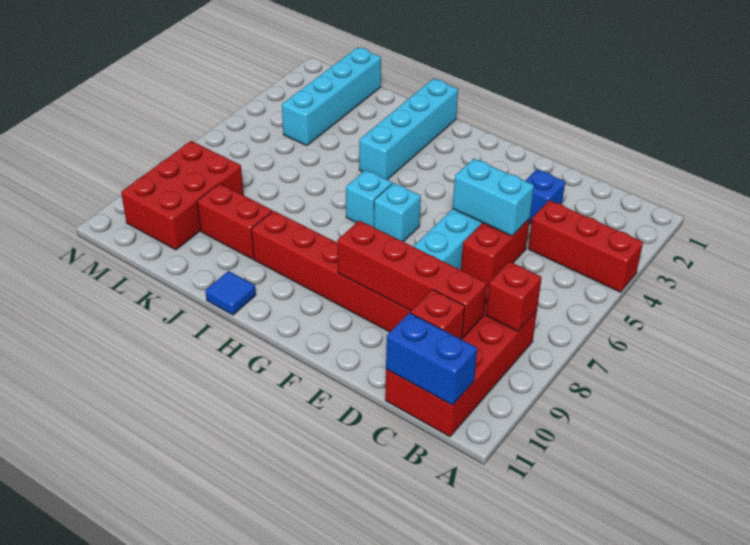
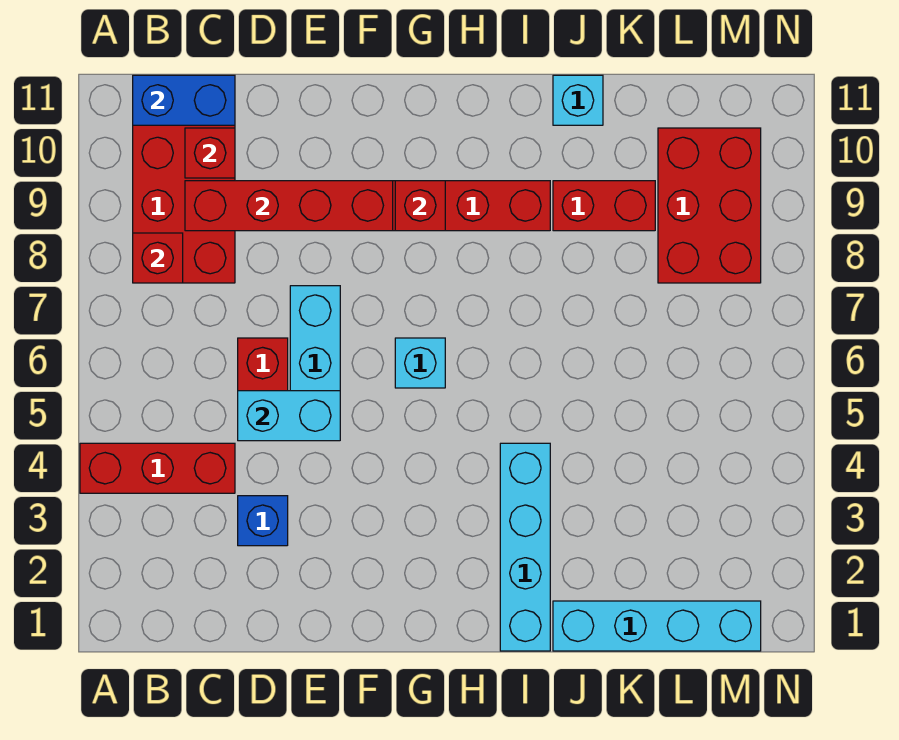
none -> red 1x1 brick [395,181,445,231]
cyan 1x1 brick [346,170,392,227] -> cyan 1x1 brick moved to [553,75,603,125]
blue 1x1 tile [205,271,256,315] -> none
cyan 1x4 brick [282,47,381,146] -> cyan 1x4 brick turned to [553,601,761,651]

